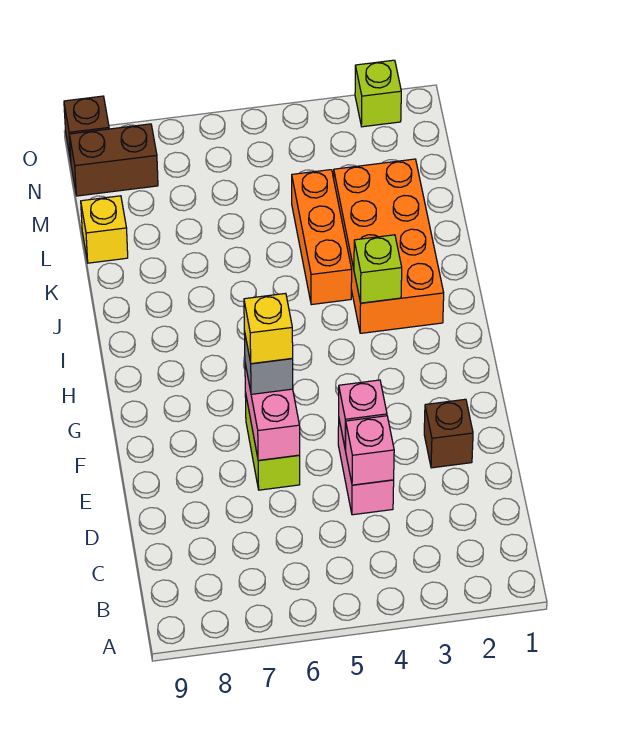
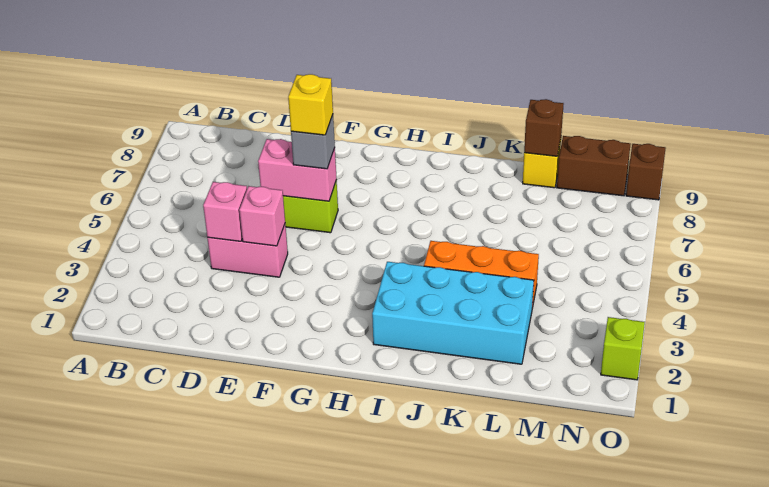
brown 1x1 brick [424,399,473,468] -> brown 1x1 brick moved to [524,99,564,156]
orange 2x4 brick [334,159,444,333] -> cyan 2x4 brick [372,262,534,364]
lime 1x1 brick [354,235,402,303] -> none
brown 1x2 brick [69,124,158,196] -> brown 1x2 brick turned to [557,136,630,196]

